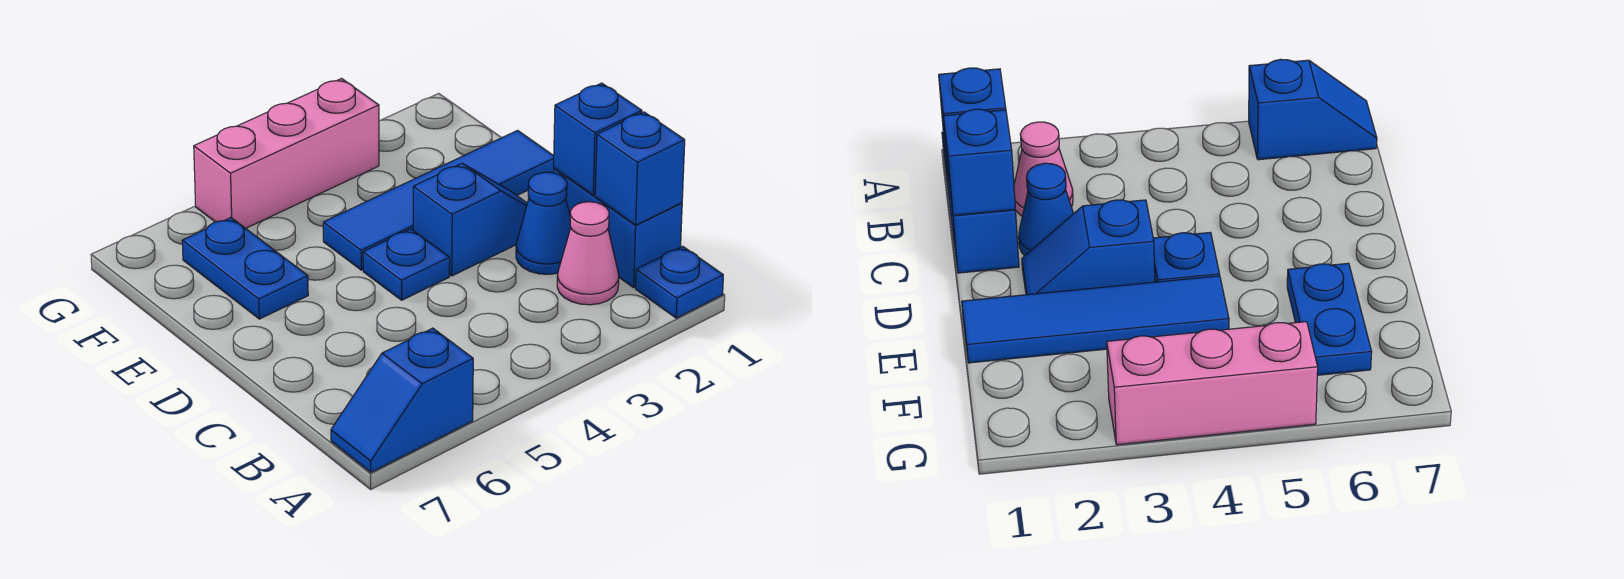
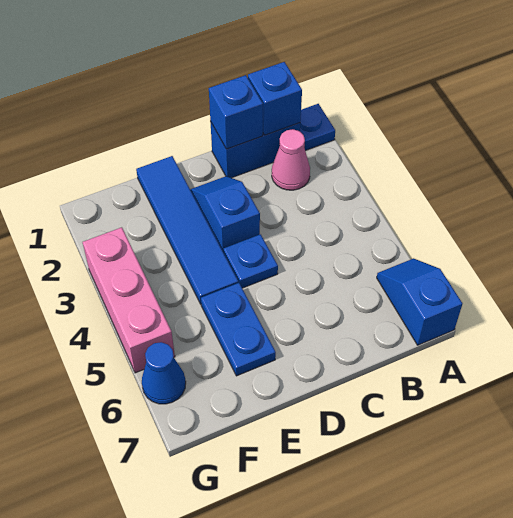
blue 1x2 slope [331,328,473,472] -> blue 1x2 slope turned to [377,258,462,345]
blue 1x1 cone [516,172,571,274] -> blue 1x1 cone moved to [142,342,186,404]
blue 1x2 plate [182,218,308,319] -> blue 1x2 plate turned to [201,283,276,376]

